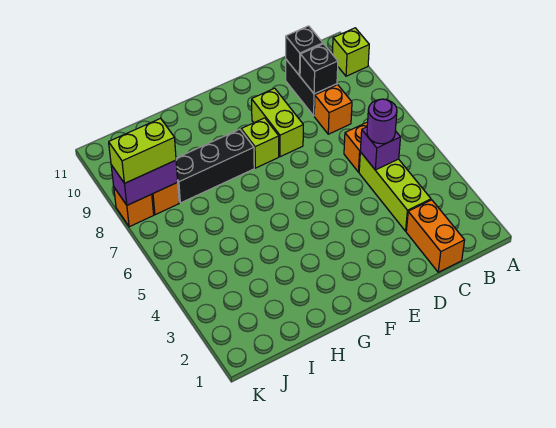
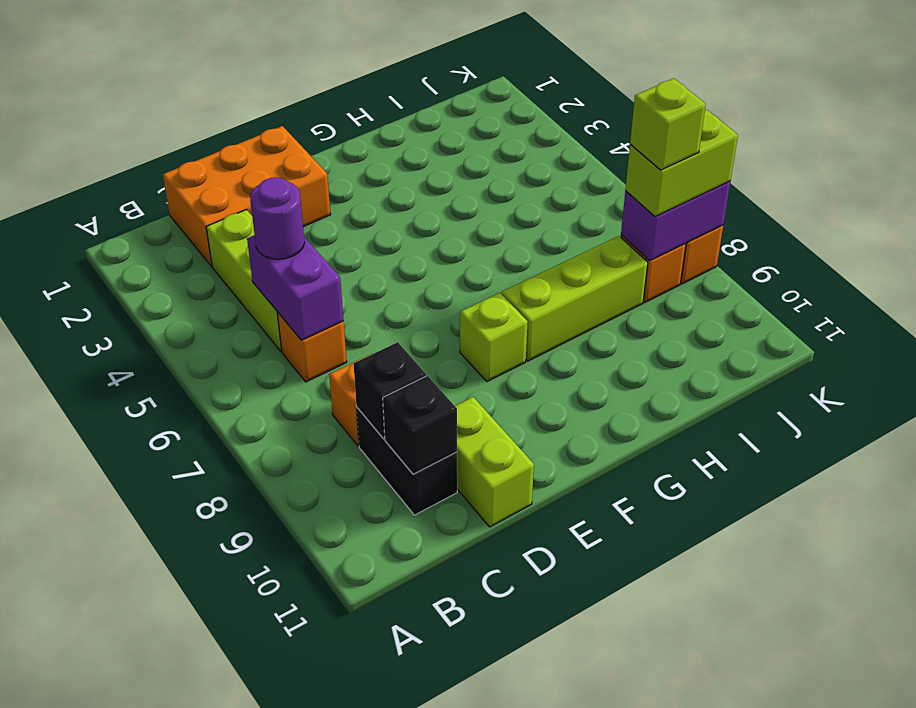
lime 1x1 brick [332,28,369,76] -> lime 1x1 brick moved to [630,78,706,170]
orange 1x2 brick [406,200,465,272] -> orange 2x3 brick [163,126,331,266]
purple 1x1 brick [360,127,401,170] -> purple 1x2 brick [247,235,344,340]
lime 1x2 brick [252,88,303,157] -> lime 1x2 brick moved to [455,397,534,527]
black 1x3 brick [176,129,254,203] -> lime 1x3 brick [502,236,648,361]

